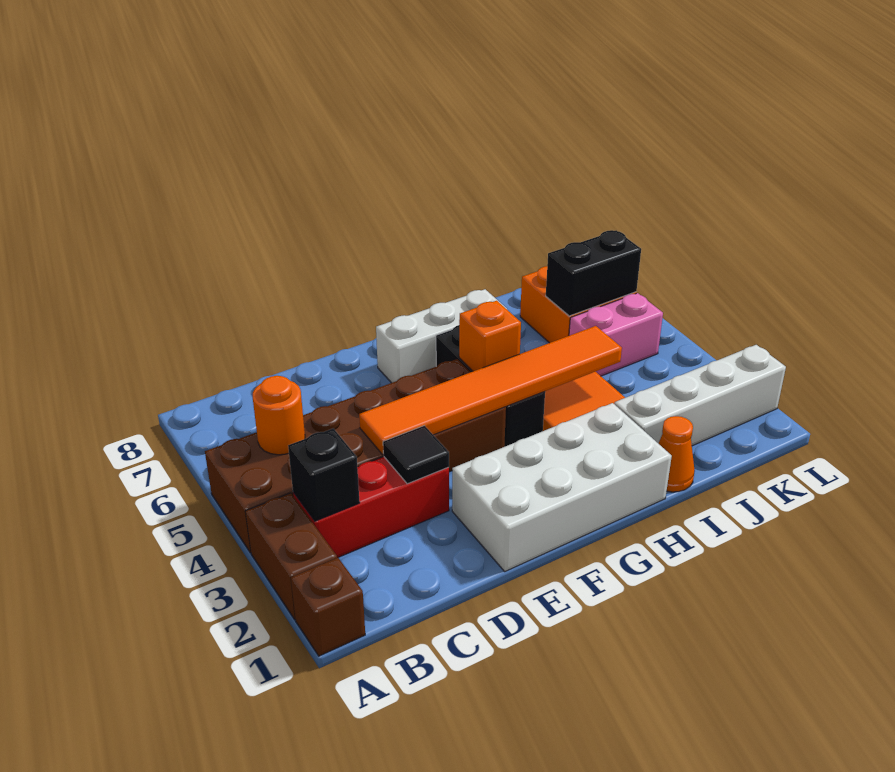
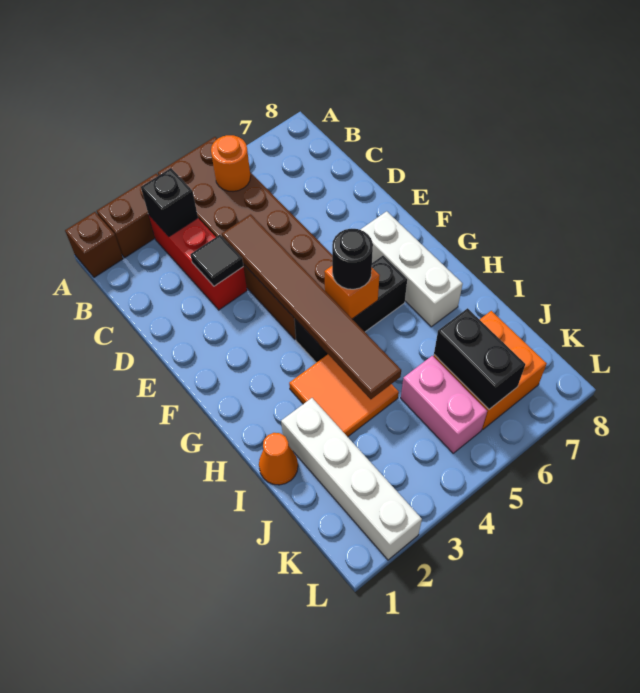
orange 1x6 tile [359,326,622,455] -> brown 1x6 tile [222,214,401,399]
white 2x4 brick [452,403,672,571] -> none
none -> black 1x1 round brick [332,229,373,289]

